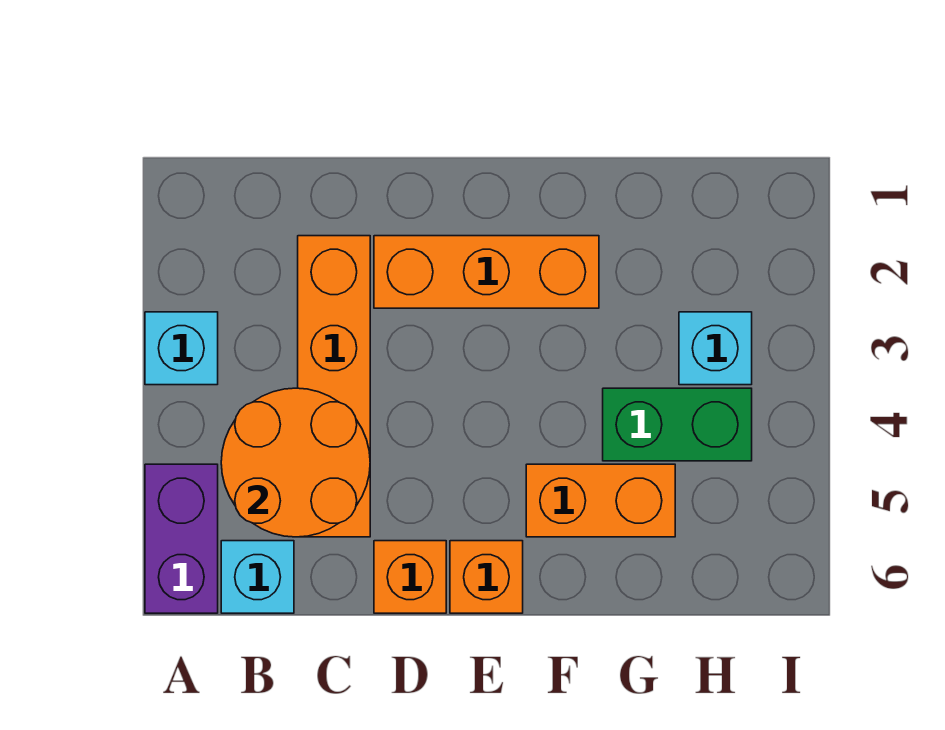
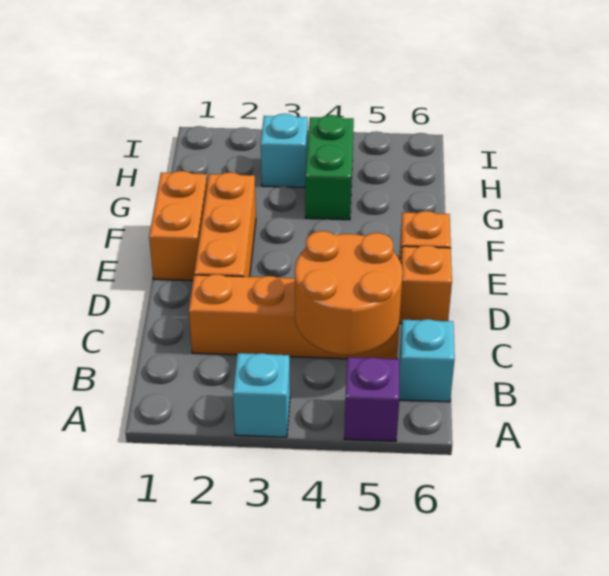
purple 1x2 brick [145,464,218,613] -> purple 1x1 brick [344,357,400,441]
orange 1x2 brick [526,464,675,537] -> orange 1x2 brick moved to [149,171,207,281]

